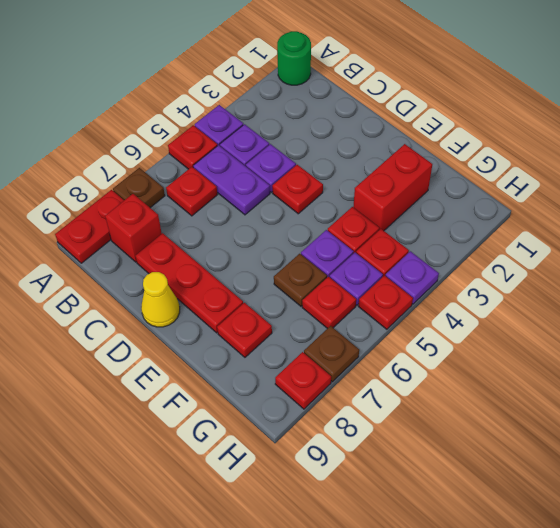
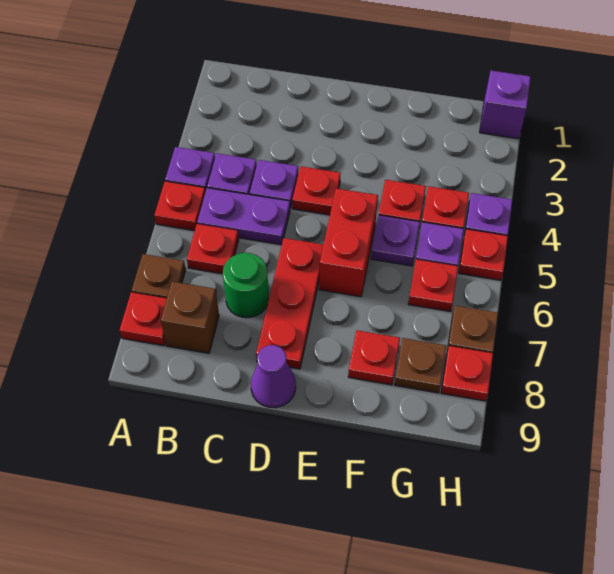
green 1x1 round brick [277,31,311,85] -> green 1x1 round brick moved to [223,253,269,318]
red 1x2 plate [55,190,124,263] -> red 1x1 plate [120,292,167,346]
red 1x1 brick [105,194,162,262] -> brown 1x1 brick [161,282,219,353]
red 1x3 plate [136,233,243,333] -> red 1x3 plate turned to [256,238,324,369]
yellow 1x1 cone [141,272,180,327] -> purple 1x1 cone [251,345,296,408]
red 1x2 brick [353,144,432,231] -> red 1x2 brick moved to [319,188,378,297]
brown 1x1 plate [274,254,327,306] -> brown 1x1 plate moved to [395,338,446,393]
none -> purple 1x1 brick [480,71,531,139]

